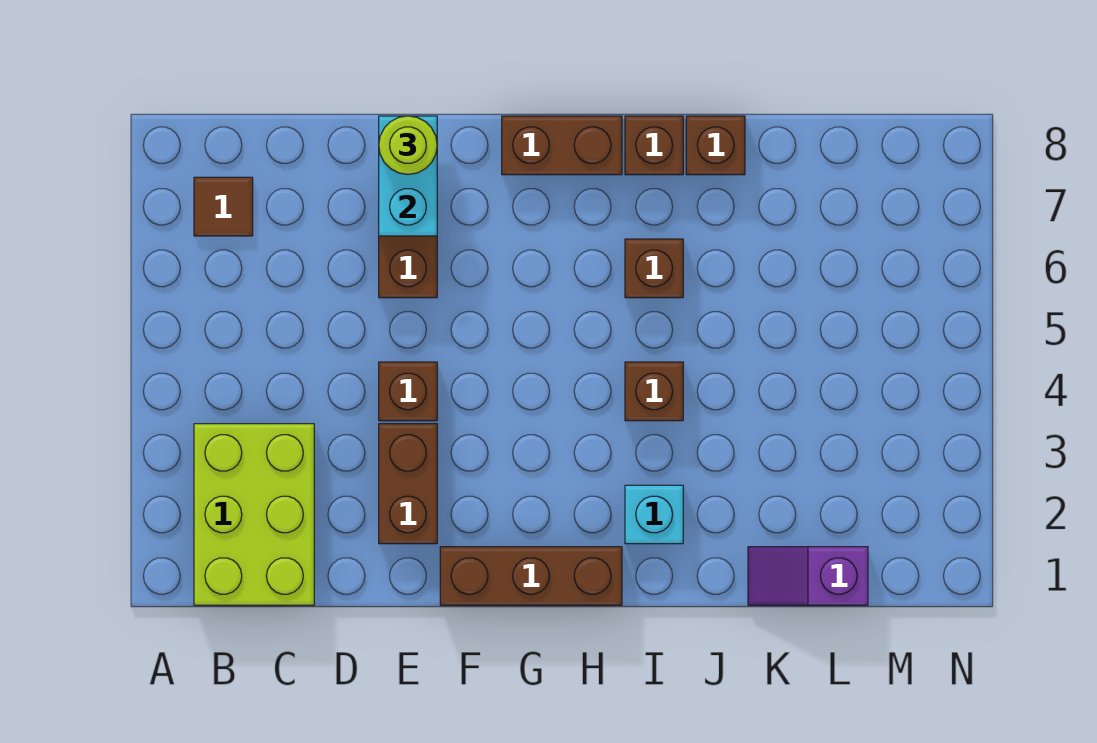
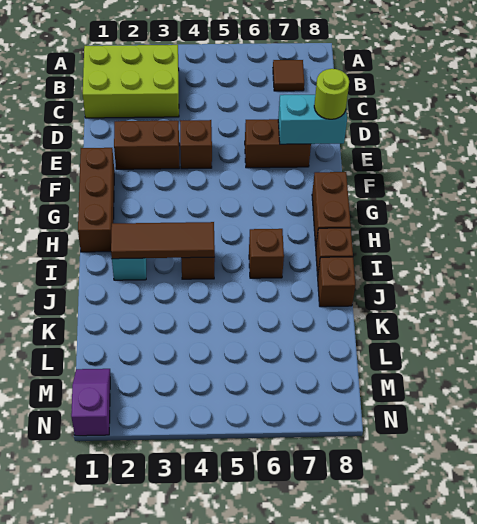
none -> brown 1x3 tile [111,222,215,259]
purple 1x2 slope [748,547,868,605] -> purple 1x2 slope moved to [71,369,110,436]

